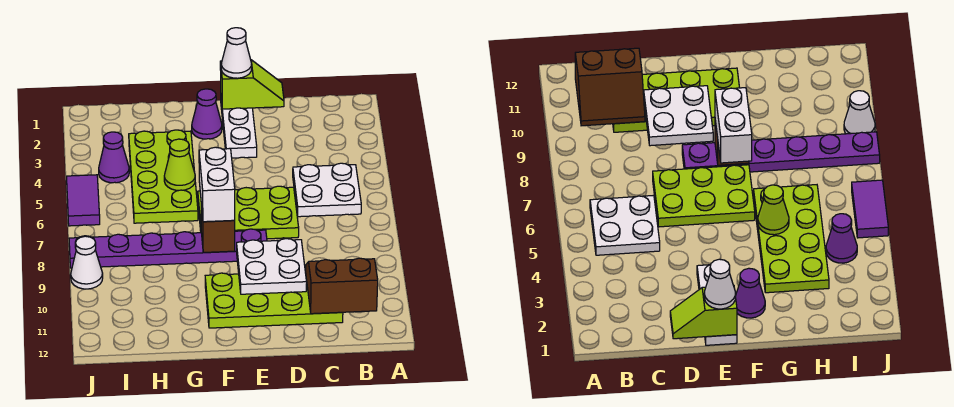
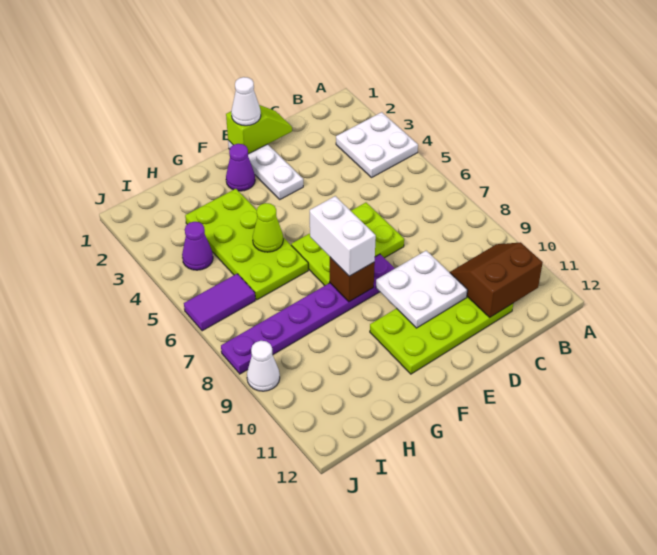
white 2x2 plate [293,163,361,217] -> white 2x2 plate moved to [336,112,418,177]
purple 1x2 tile [67,175,100,226] -> purple 1x2 tile turned to [184,274,255,331]

